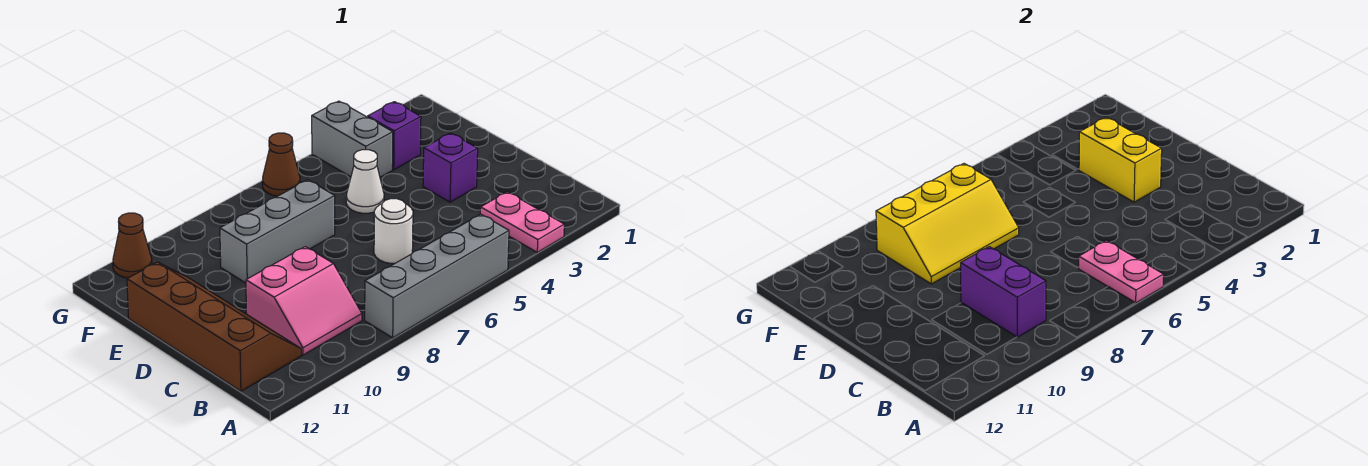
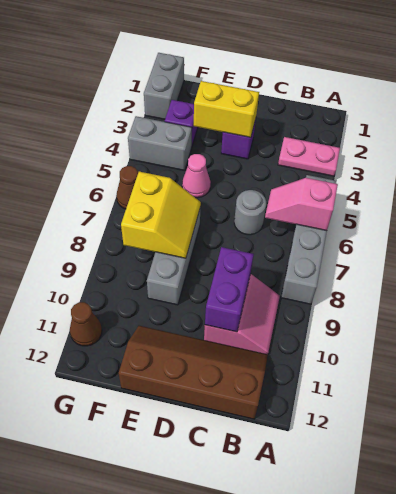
pink 1x2 plate [1079,240,1164,303] -> pink 1x2 slope [265,178,338,231]
purple 1x2 brick [961,247,1046,337] -> purple 1x2 brick turned to [205,247,254,332]
white 1x1 round brick [374,199,413,263] -> grey 1x1 round brick [234,190,266,235]
white 1x1 cone [346,150,384,213] -> pink 1x1 cone [182,154,211,198]
yellow 2x3 slope [876,164,1019,284] -> yellow 2x2 slope [121,172,201,258]
none -> grey 1x2 brick [144,53,184,119]

